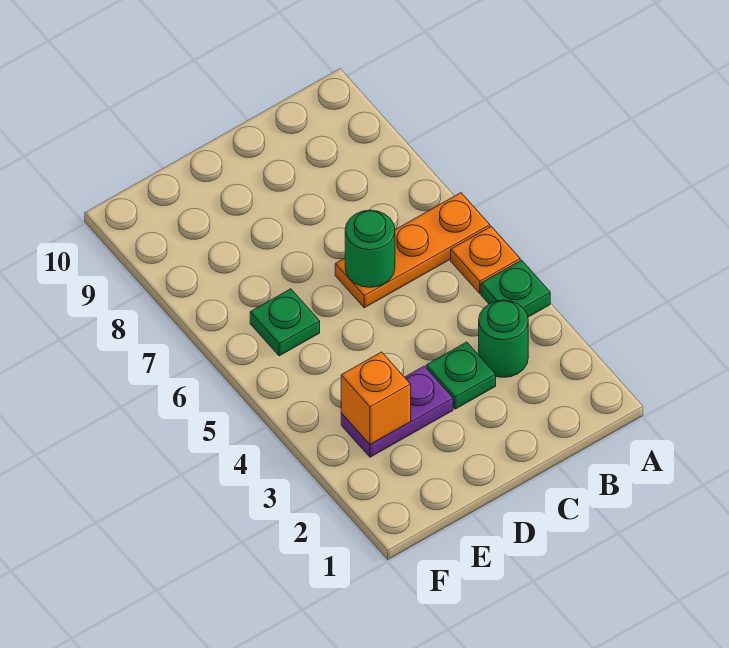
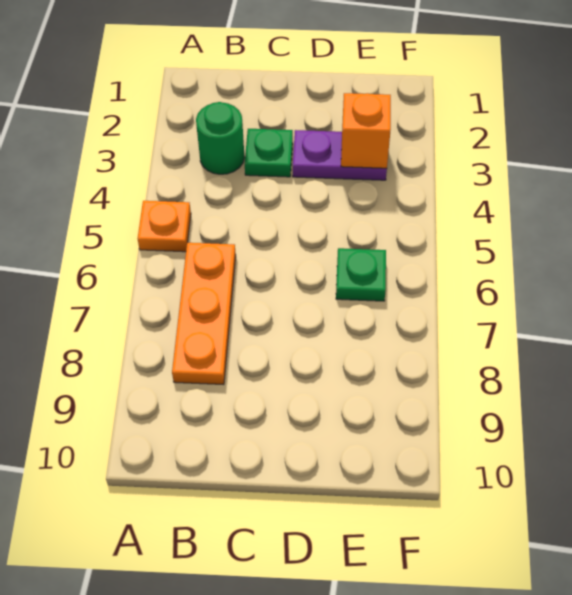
green 1x1 plate [481,260,550,317] -> none
orange 1x3 plate [335,193,490,308] -> orange 1x3 plate turned to [172,243,236,385]
green 1x1 round brick [345,210,395,287] -> none

